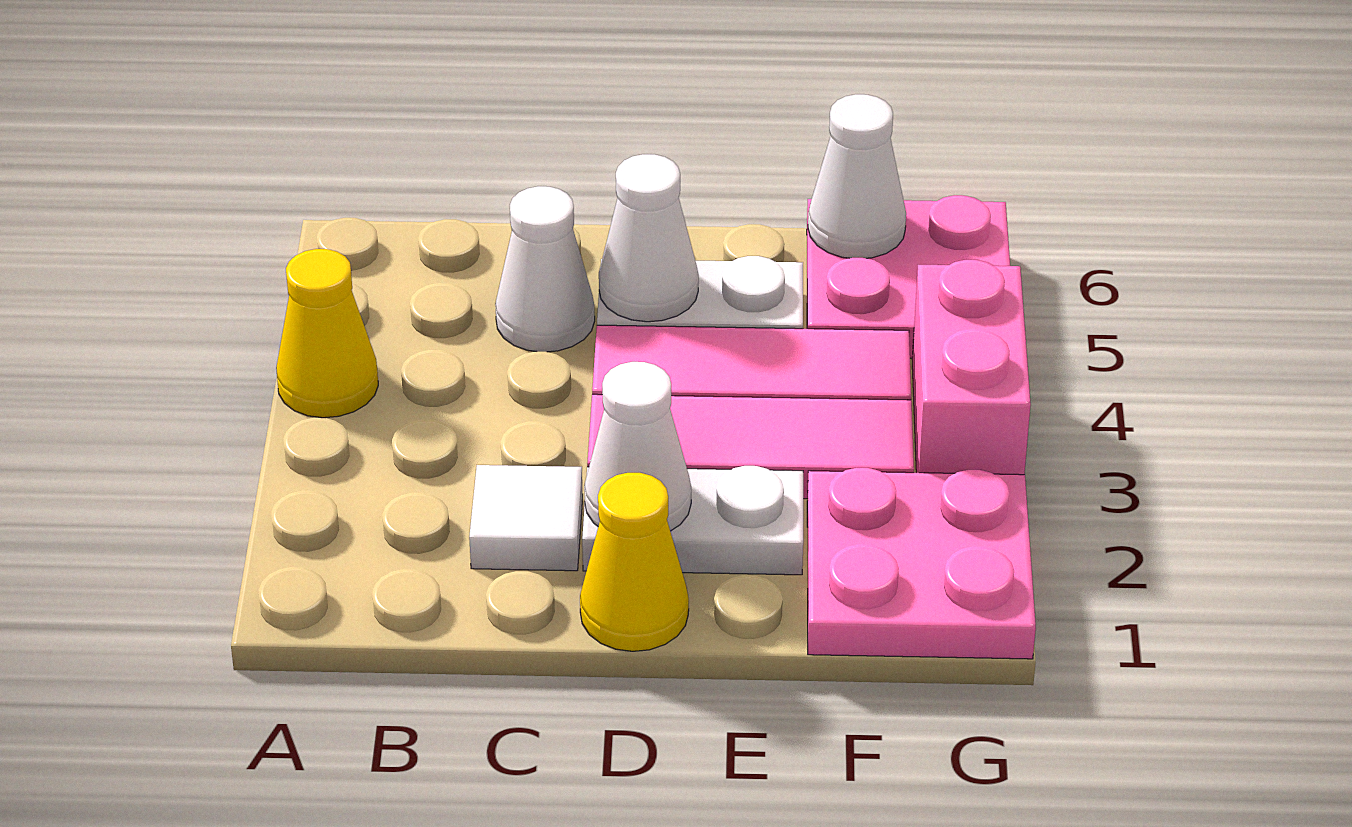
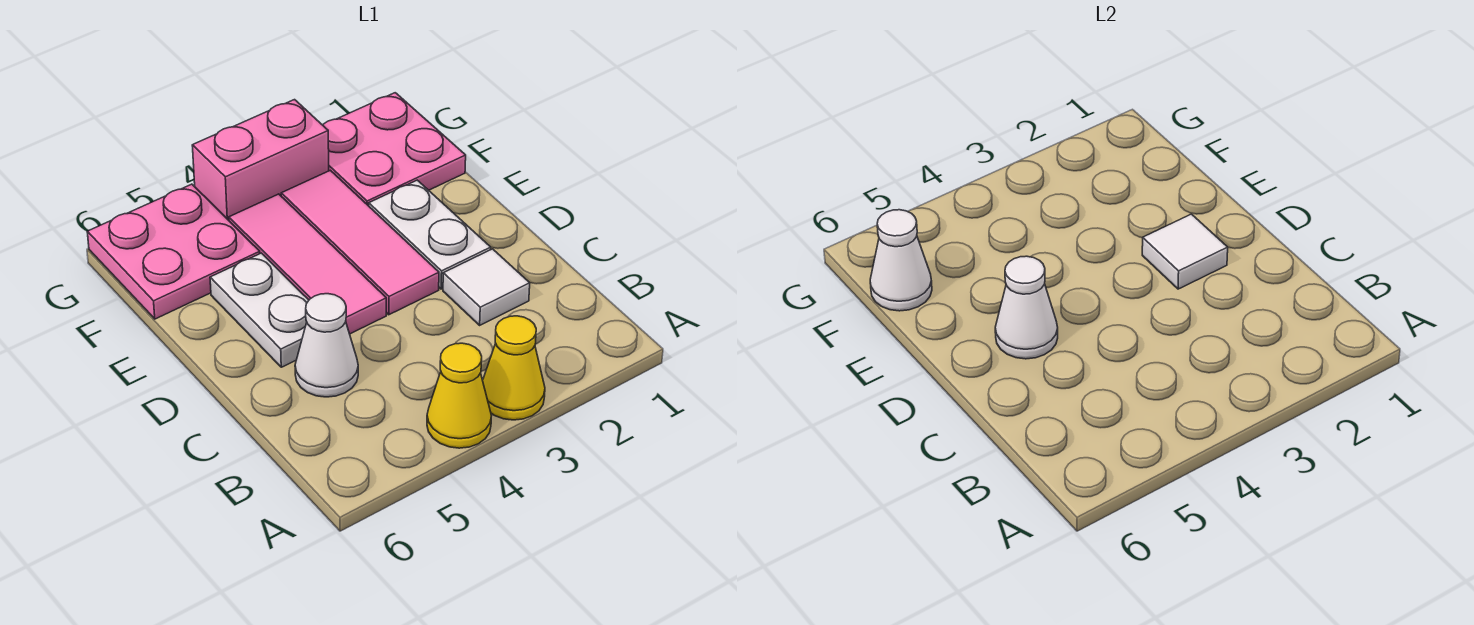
yellow 1x1 cone [580,473,689,651] -> yellow 1x1 cone moved to [483,316,545,420]
white 1x1 cone [584,362,691,531] -> white 1x1 tile [1142,214,1228,289]

